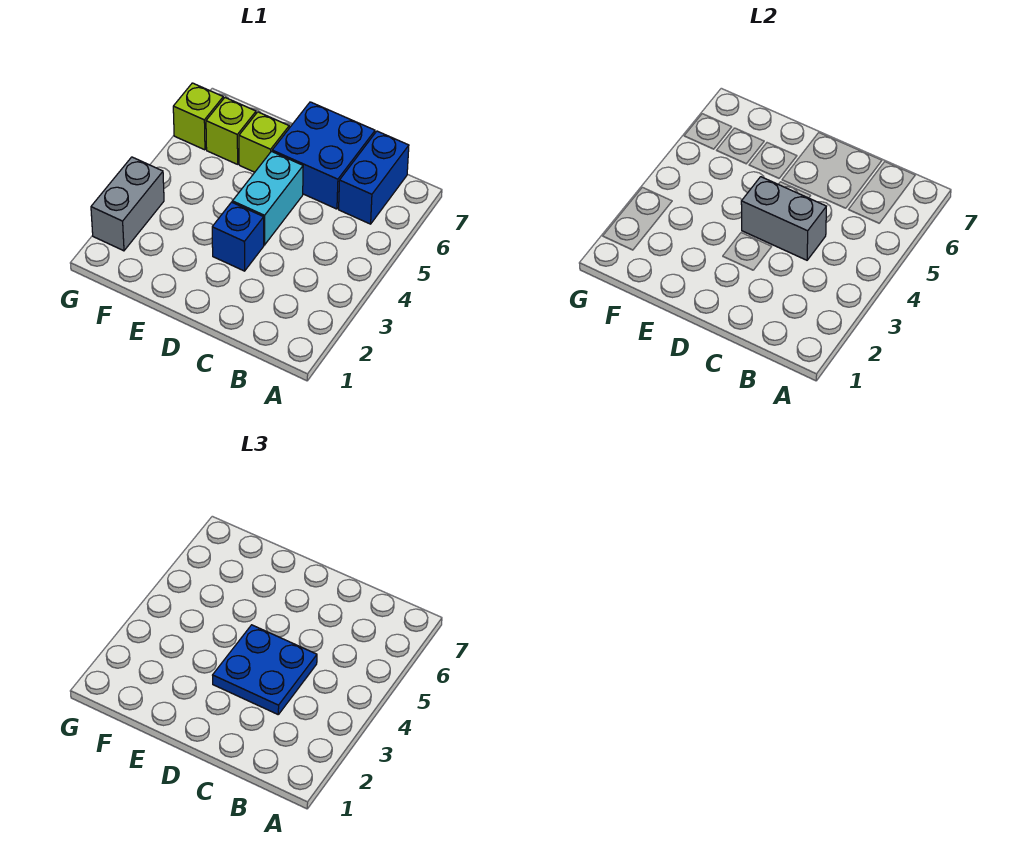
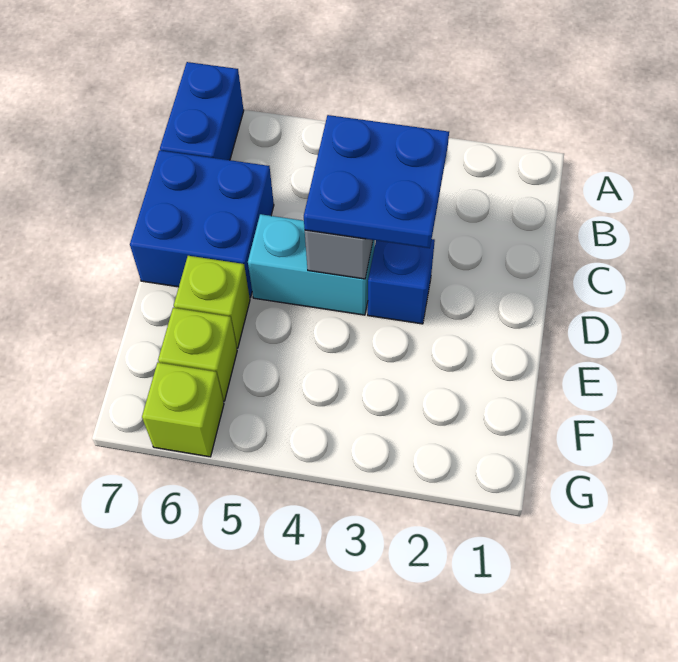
blue 1x2 brick [339,131,409,224] -> blue 1x2 brick turned to [160,62,244,160]
grey 1x2 brick [91,157,164,251] -> none

